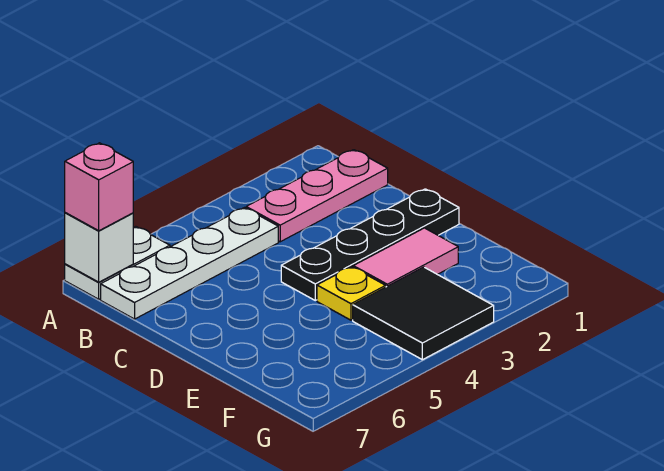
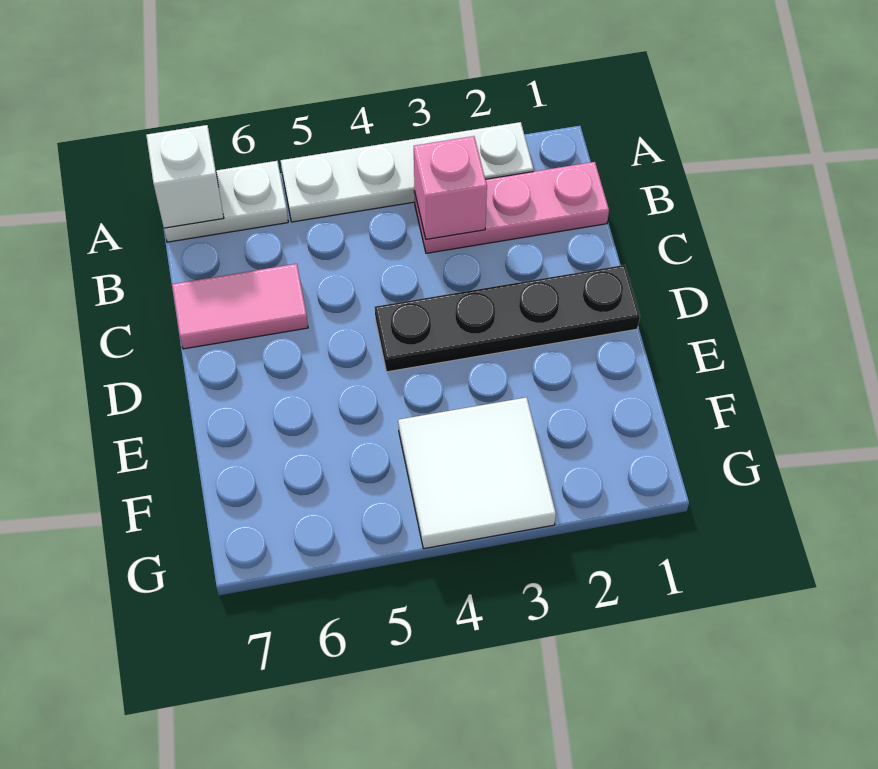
pink 1x1 brick [65,143,133,231] -> pink 1x1 brick moved to [414,136,487,239]
white 1x4 plate [101,208,278,319] -> white 1x4 plate moved to [281,122,534,222]
pink 1x2 tile [353,228,458,287] -> pink 1x2 tile moved to [172,264,308,349]
yellow 1x1 plate [317,267,386,320] -> none
black 2x2 tile [353,267,494,360] -> white 2x2 tile [398,397,556,549]

